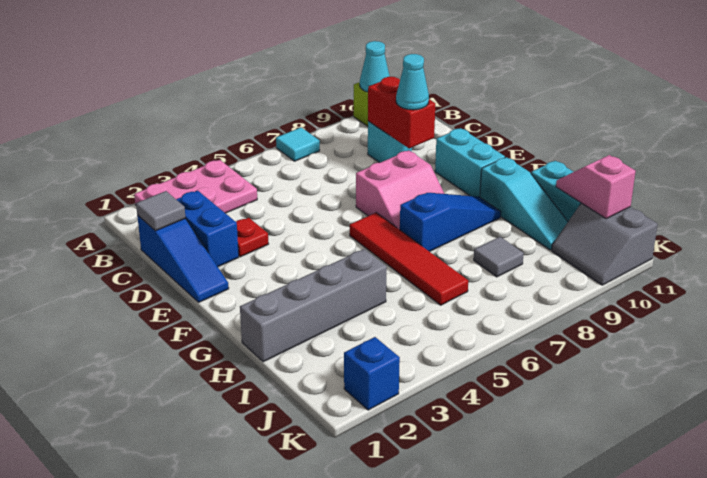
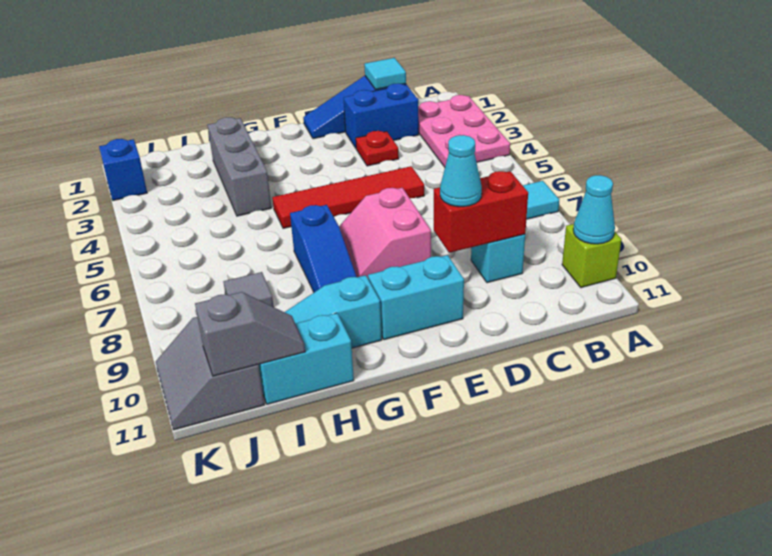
grey 1x1 tile [136,191,185,231] -> cyan 1x1 tile [364,58,406,90]
red 1x4 tile [350,213,468,305] -> red 1x4 tile moved to [272,166,424,228]
grey 1x4 brick [240,249,387,362] -> grey 1x3 brick [208,117,271,216]
pink 1x2 slope [556,155,636,219] -> grey 1x2 slope [195,292,305,376]
grey 2x2 slope [552,203,658,285] -> grey 2x2 slope turned to [156,317,264,430]

